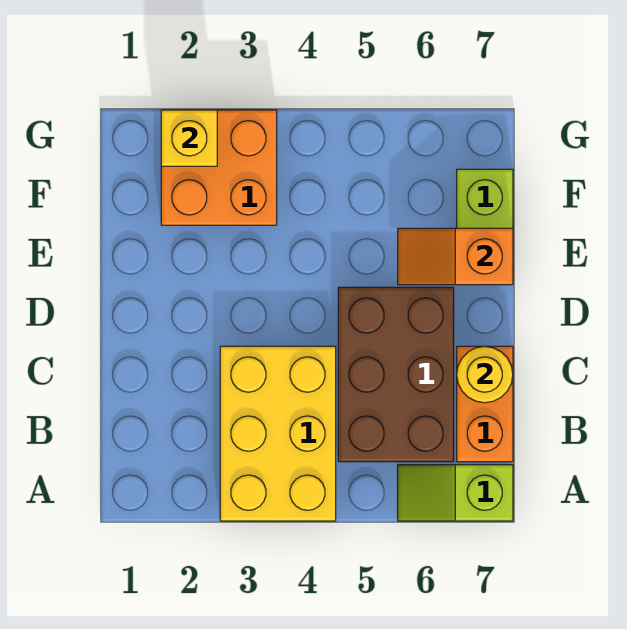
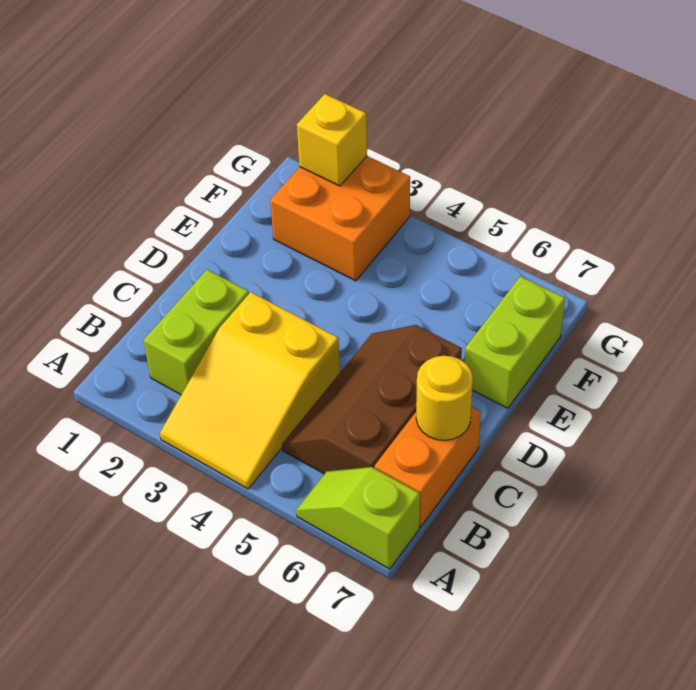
yellow 2x3 brick [220,346,336,521] -> yellow 2x3 slope [160,292,340,489]
none -> lime 1x2 brick [144,270,249,395]
brown 2x3 brick [338,287,454,462] -> brown 2x3 slope [282,325,462,474]
orange 1x2 slope [398,228,513,285] -> none

